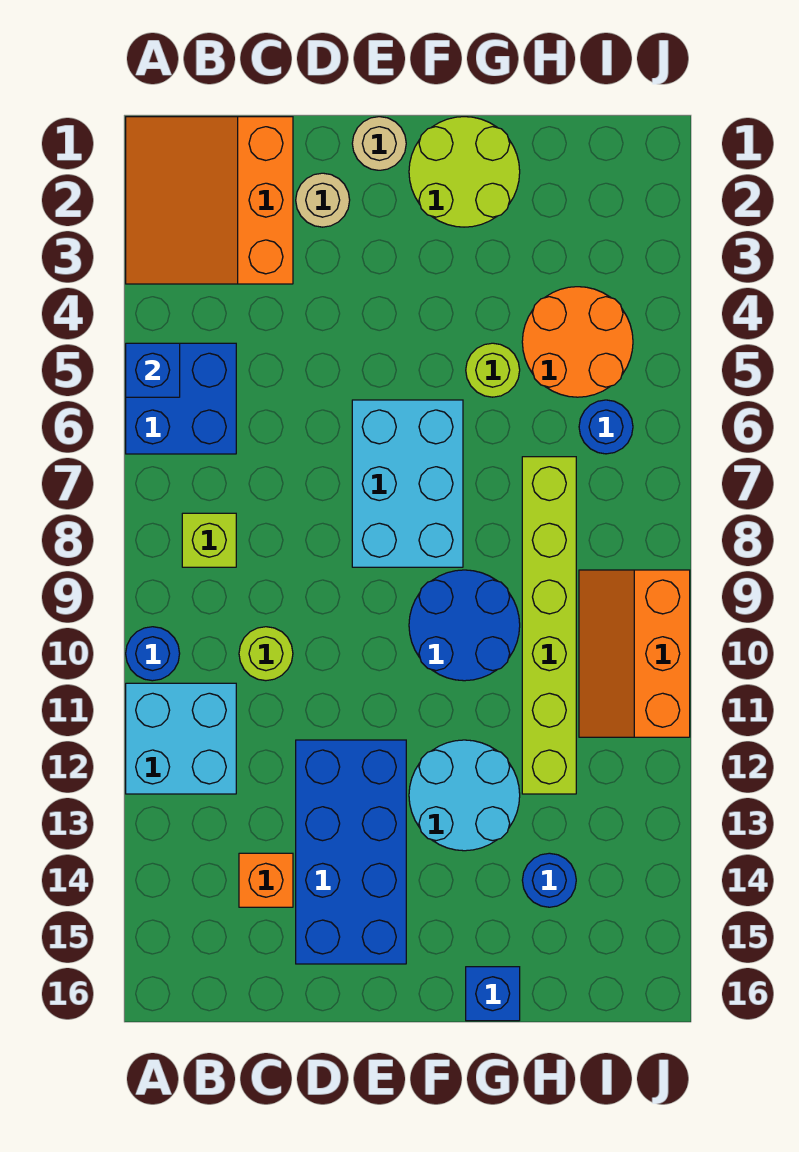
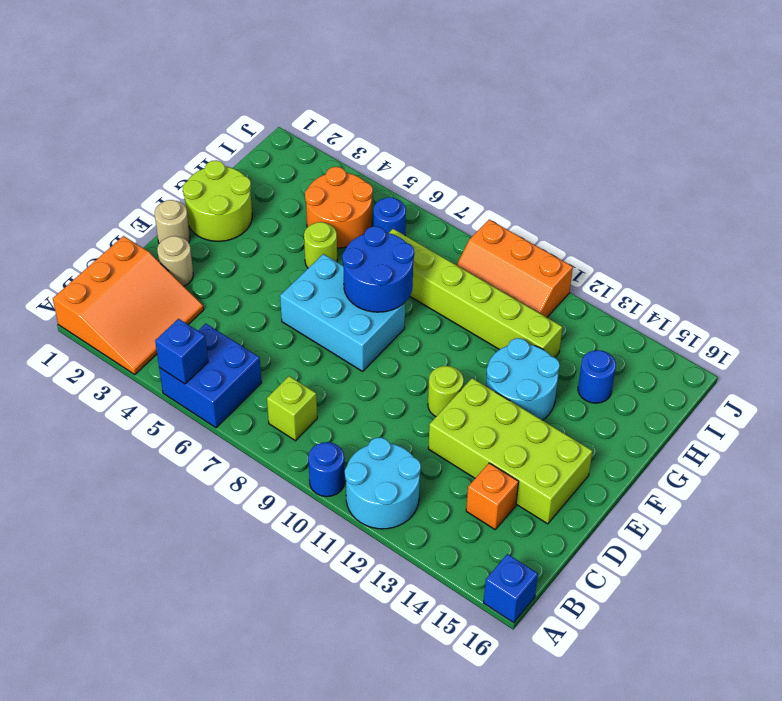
orange 3x3 slope [126,117,293,284] -> orange 3x3 slope turned to [53,236,204,375]
cyan 2x2 brick [126,683,236,794] -> cyan 2x2 round brick [345,437,421,529]
lime 1x1 round brick [239,627,293,681] -> lime 1x1 round brick moved to [428,366,464,417]
blue 2x4 brick [296,740,406,964] -> lime 2x4 brick [428,378,593,524]
blue 2x2 round brick [409,570,520,681] -> blue 2x2 round brick moved to [342,226,414,312]
blue 1x1 brick [466,967,520,1021] -> blue 1x1 brick moved to [484,554,538,623]

